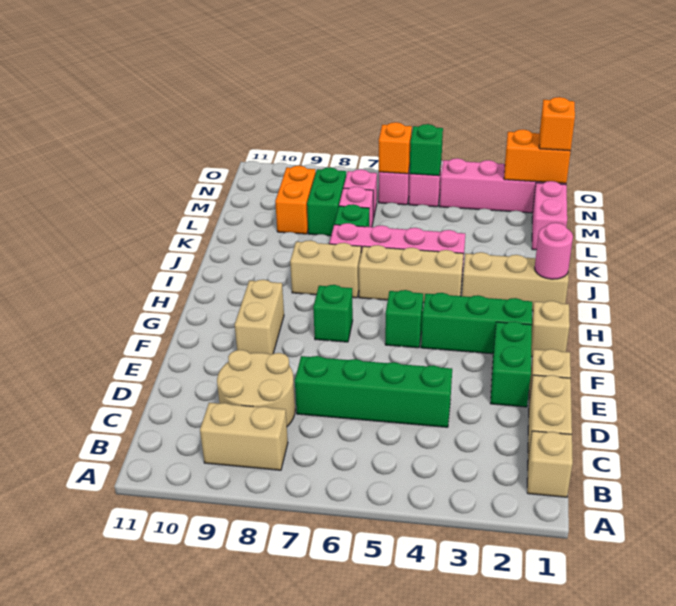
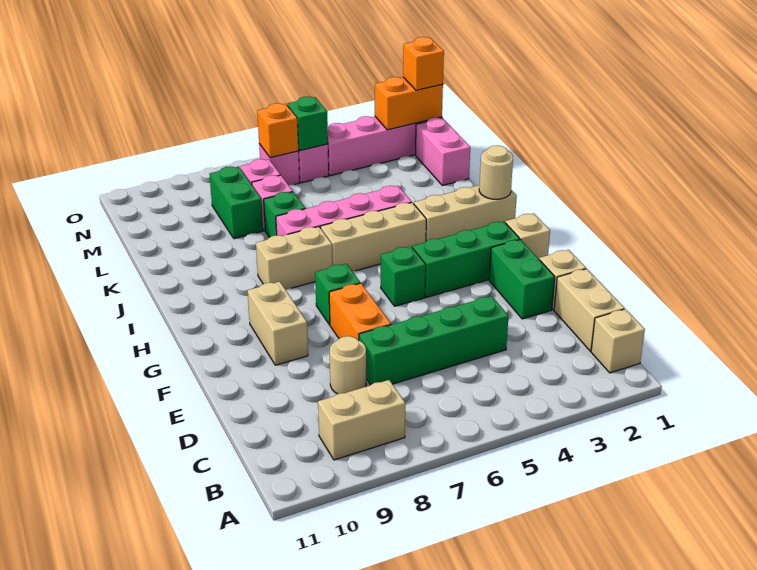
tan 2x2 round brick [217,350,295,426] -> tan 1x1 round brick [330,336,366,394]
pink 1x1 round brick [535,223,573,279] -> tan 1x1 round brick [479,145,513,199]
orange 1x2 brick [275,166,316,234] -> orange 1x2 brick moved to [329,283,391,340]

